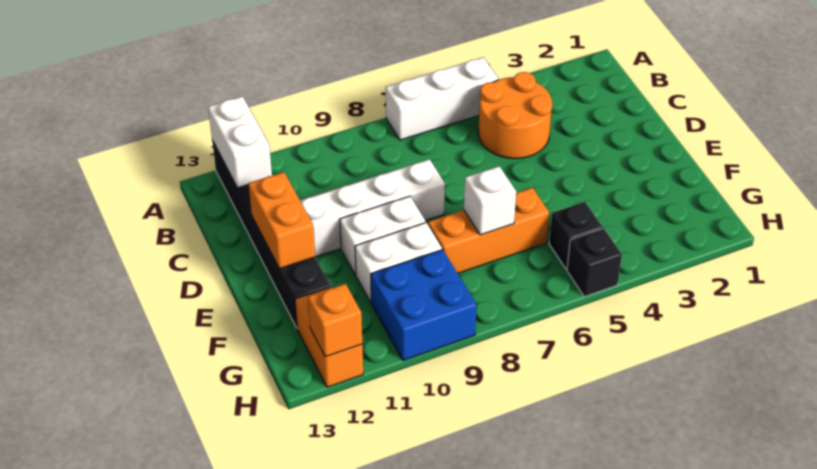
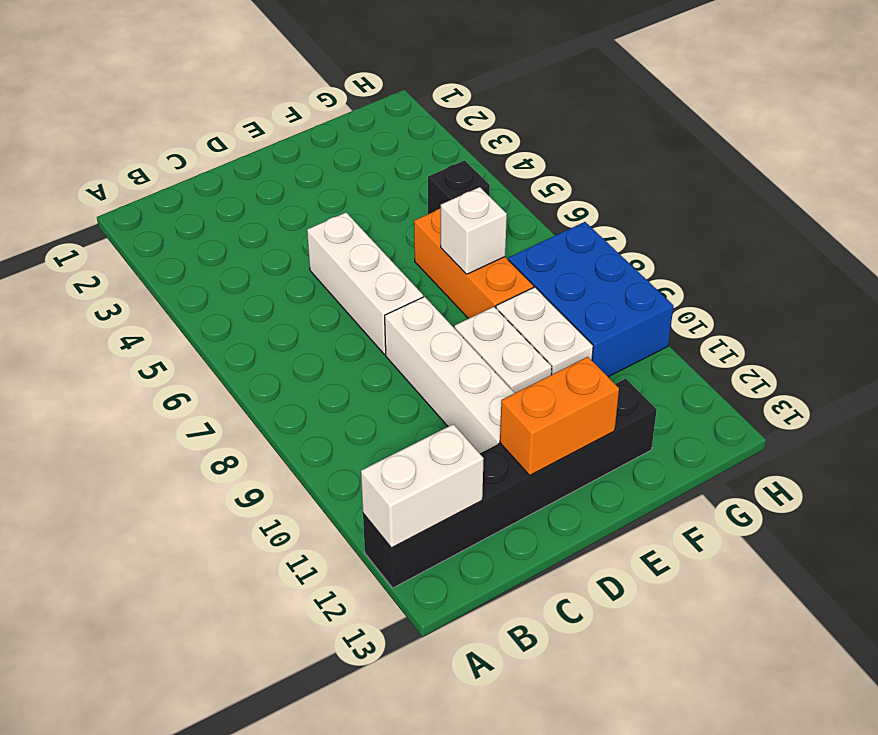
white 1x3 brick [386,57,498,140] -> white 1x3 brick moved to [307,213,423,354]
orange 2x2 round brick [478,72,553,159] -> none
blue 2x2 brick [371,250,477,361] -> blue 2x3 brick [508,222,674,377]
orange 1x2 brick [295,287,363,387] -> none
black 1x1 brick [567,228,622,297] -> none
orange 1x1 brick [308,284,362,357] -> none

